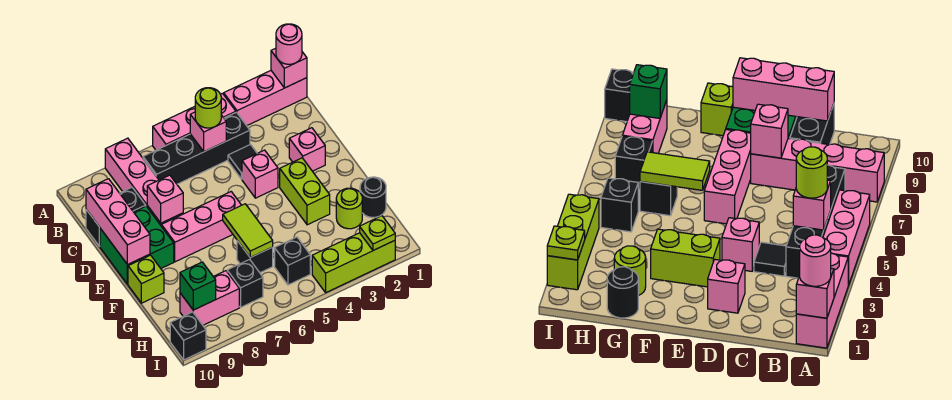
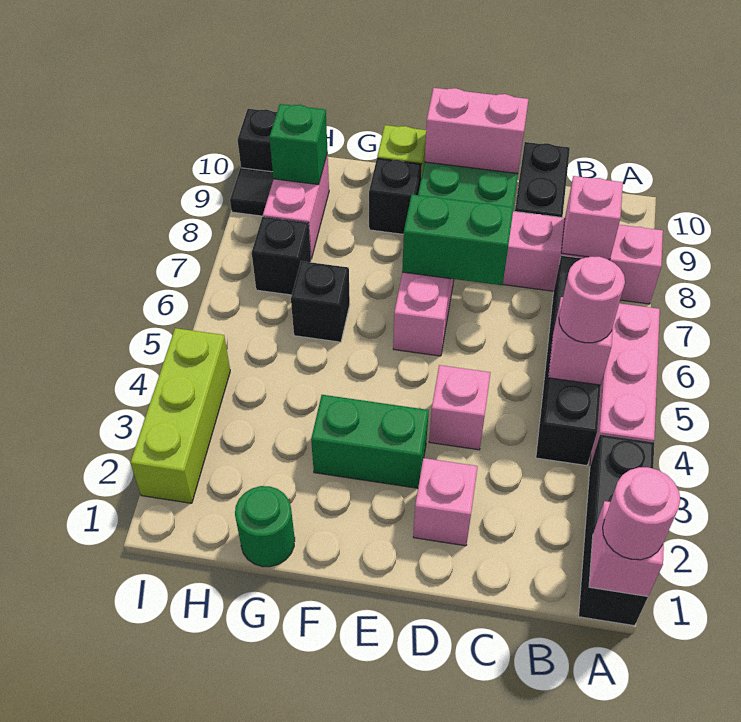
pink 1x3 brick [224,71,307,126] -> black 1x3 brick [579,435,654,626]
lime 1x1 round brick [195,88,221,128] -> pink 1x1 round brick [559,257,625,343]
black 1x1 tile [228,145,257,179] -> black 1x1 tile moved to [230,168,273,216]
pink 1x3 brick [86,179,150,265] -> pink 1x2 brick [425,88,529,174]
none -> green 1x2 brick [402,194,514,285]
pink 1x1 brick [147,175,183,223] -> pink 1x1 brick moved to [561,176,623,260]
lime 1x2 brick [280,158,330,225] -> green 1x2 brick [311,395,429,488]
lime 1x2 tile [223,204,273,258] -> none
black 1x1 round brick [360,177,386,218] -> green 1x1 round brick [235,486,295,567]
lime 1x1 round brick [336,188,362,229] -> none
black 1x1 brick [275,237,310,285] -> black 1x1 brick moved to [369,158,422,234]
lime 1x1 plate [360,216,395,250] -> none

